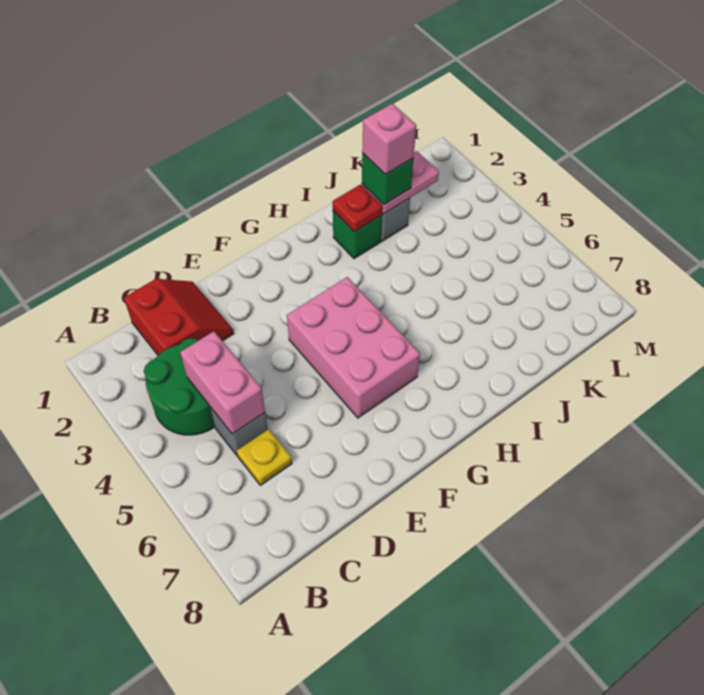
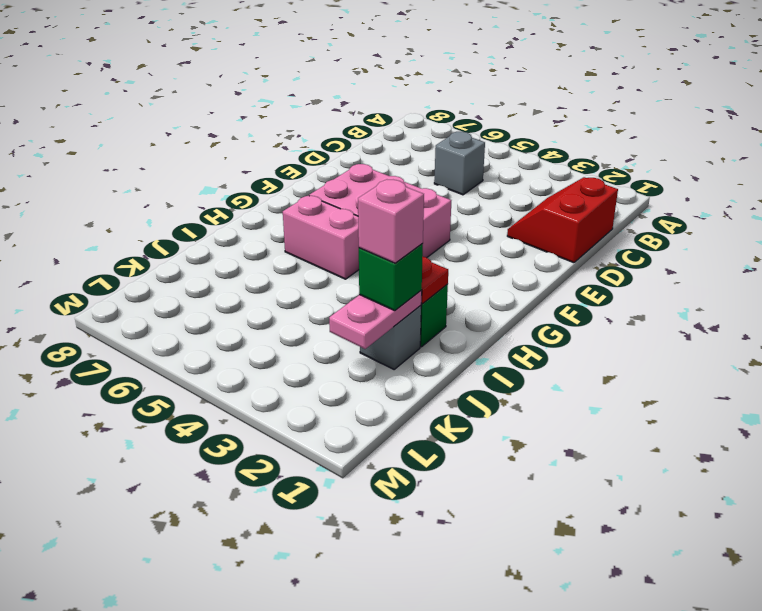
green 2x2 round brick [144,338,215,435] -> none
red 2x2 slope [124,279,234,355] -> red 2x2 slope turned to [507,177,618,263]
pink 1x2 brick [180,331,265,434] -> pink 1x2 brick moved to [283,195,359,279]
yellow 1x1 plate [237,429,292,485] -> none

